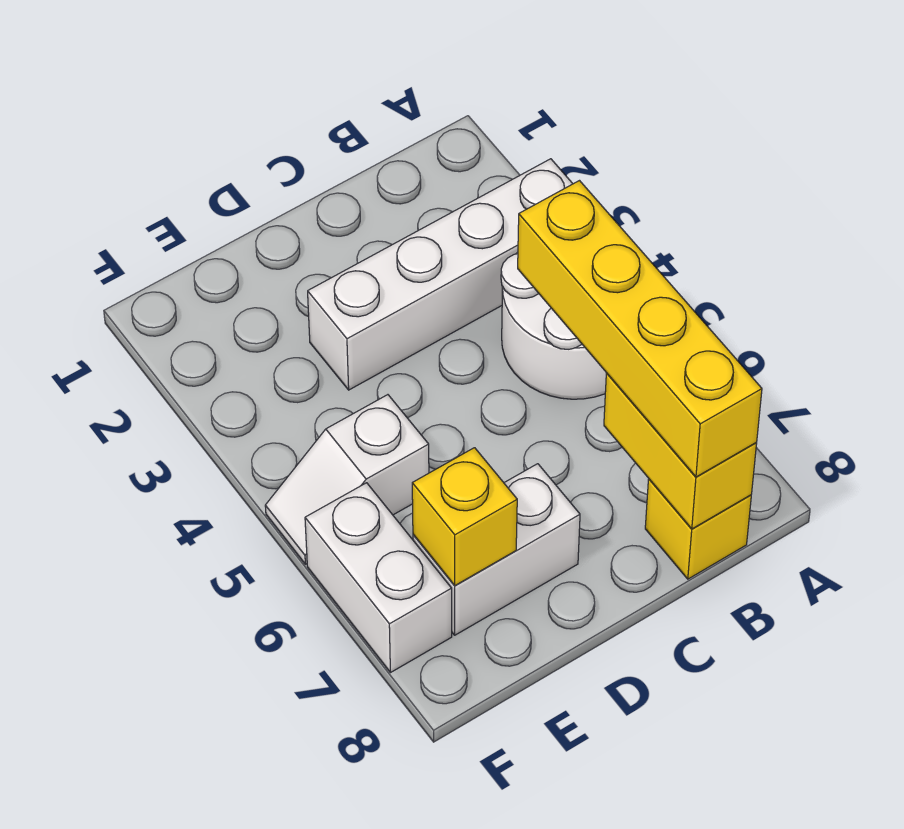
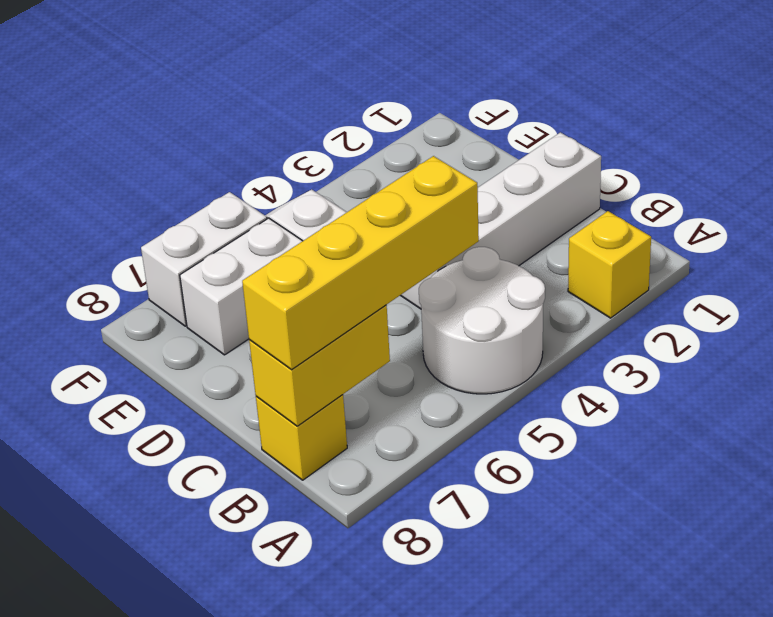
white 1x4 brick [308,159,573,390] -> white 1x4 brick turned to [400,132,601,309]
white 1x2 brick [413,464,580,635] -> white 1x2 brick turned to [180,218,302,355]
yellow 1x1 brick [412,448,517,586] -> yellow 1x1 brick moved to [568,211,651,318]

